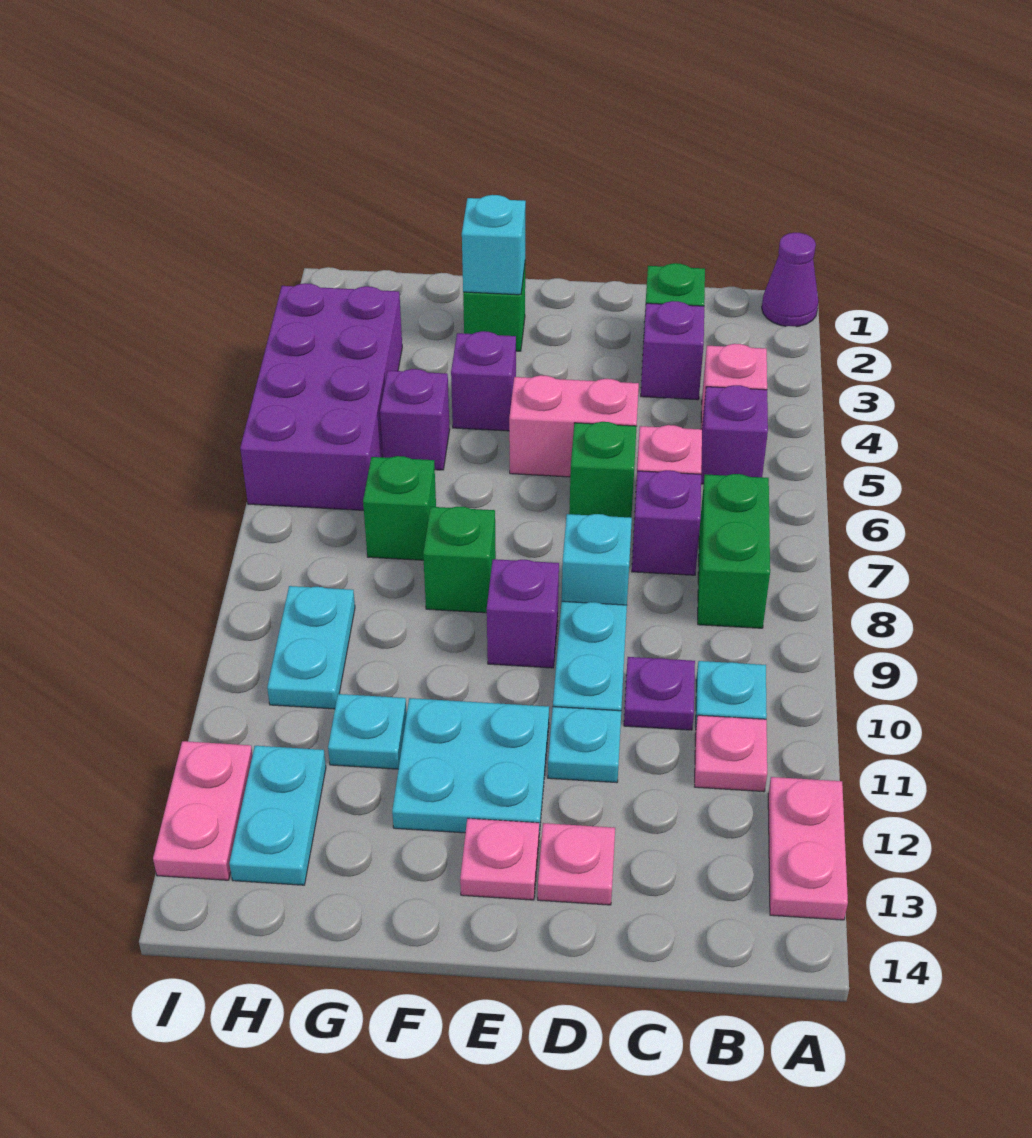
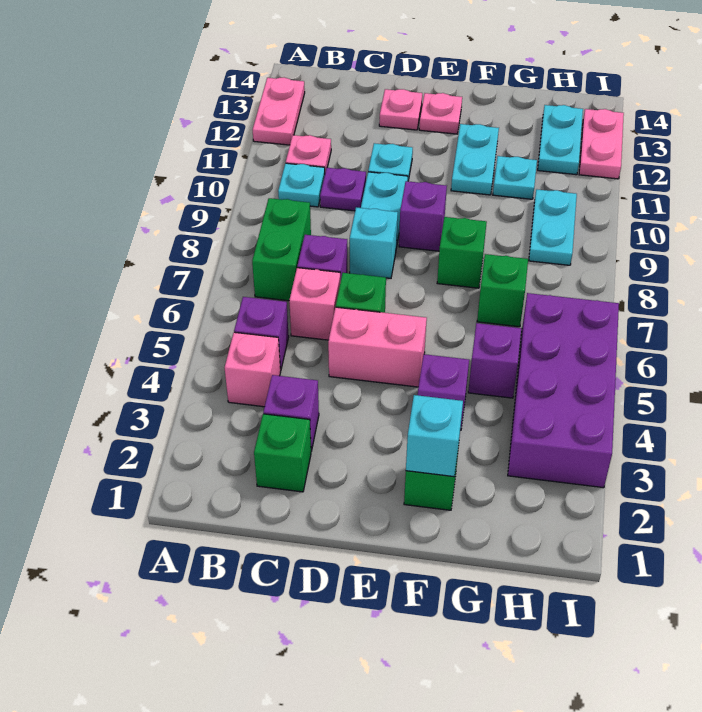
purple 1x1 cone [762,233,818,327] -> none
cyan 2x2 plate [392,698,549,834] -> cyan 1x2 plate [451,124,499,195]

